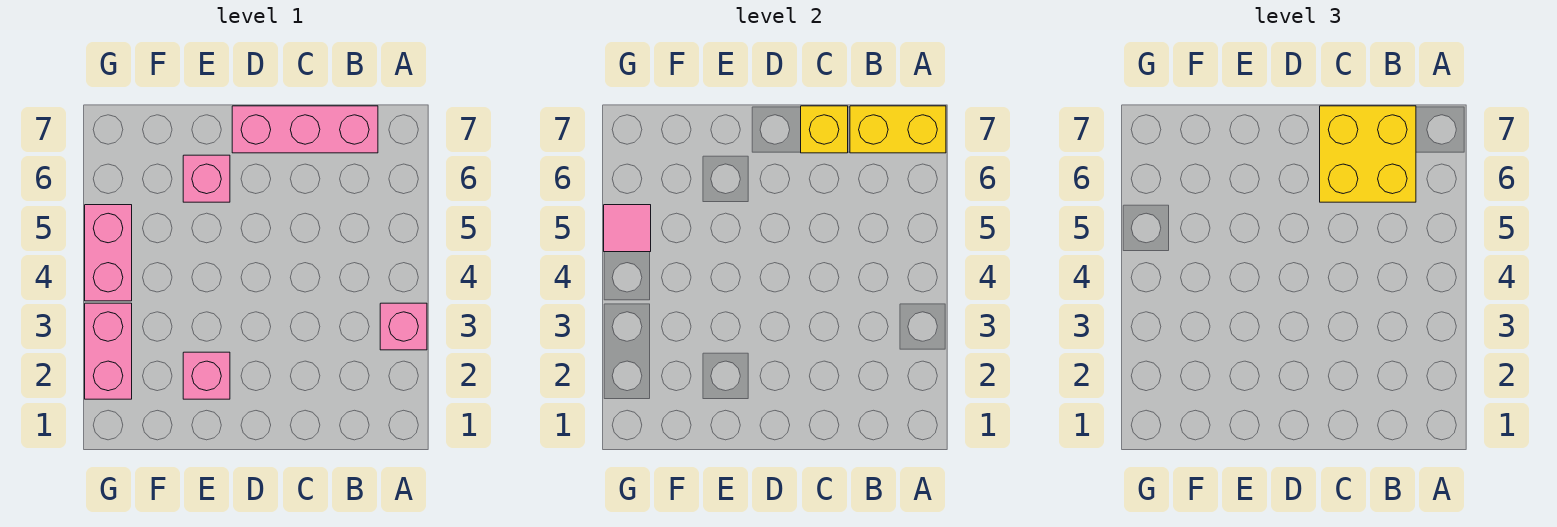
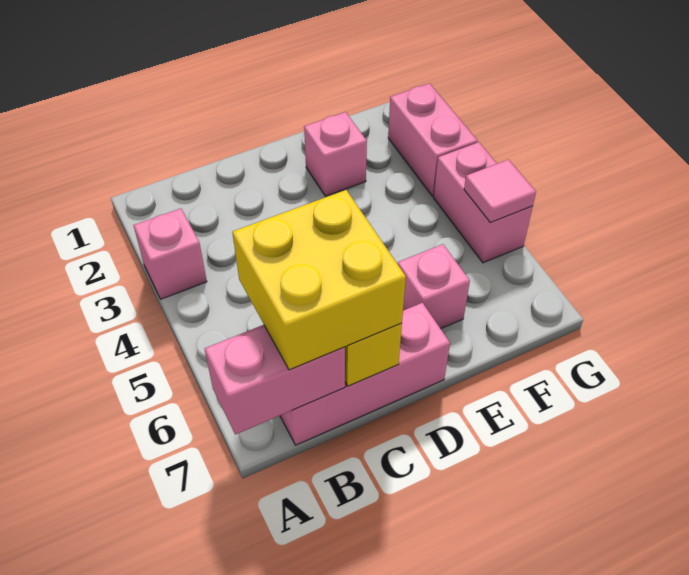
yellow 1x2 brick [850,106,946,153] -> pink 1x2 brick [205,325,345,435]

